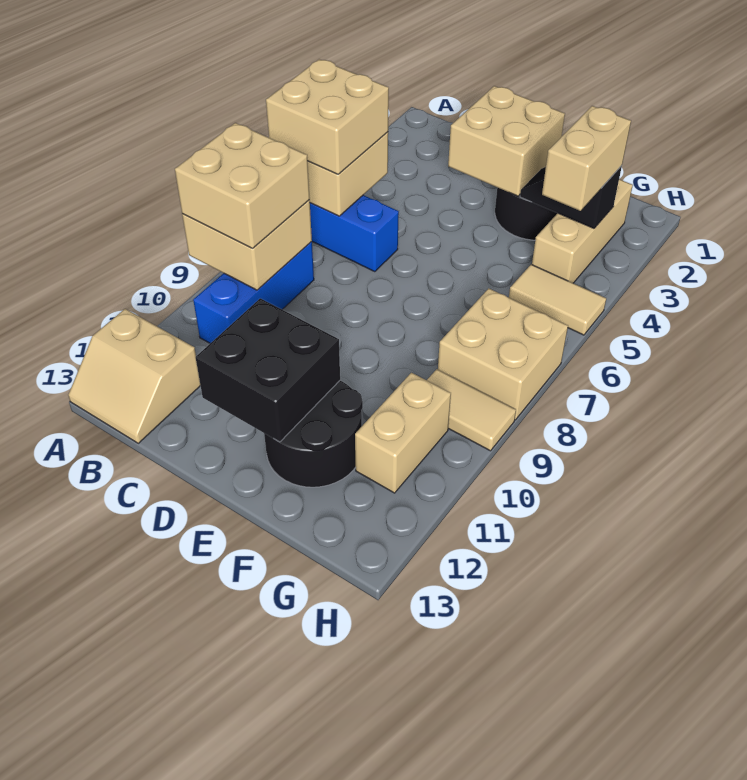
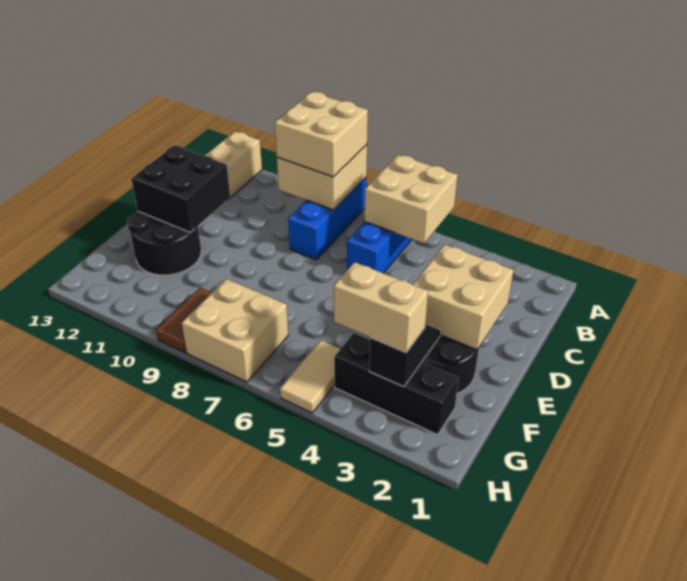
tan 2x2 brick [266,59,389,174] -> none
blue 1x3 brick [193,242,314,343] -> blue 1x3 brick turned to [288,178,366,260]
tan 1x3 brick [532,179,633,283] -> black 1x3 brick [334,333,459,435]
tan 1x2 tile [427,369,516,451] -> brown 1x2 tile [156,288,212,353]
tan 1x2 brick [355,373,451,493] -> none

